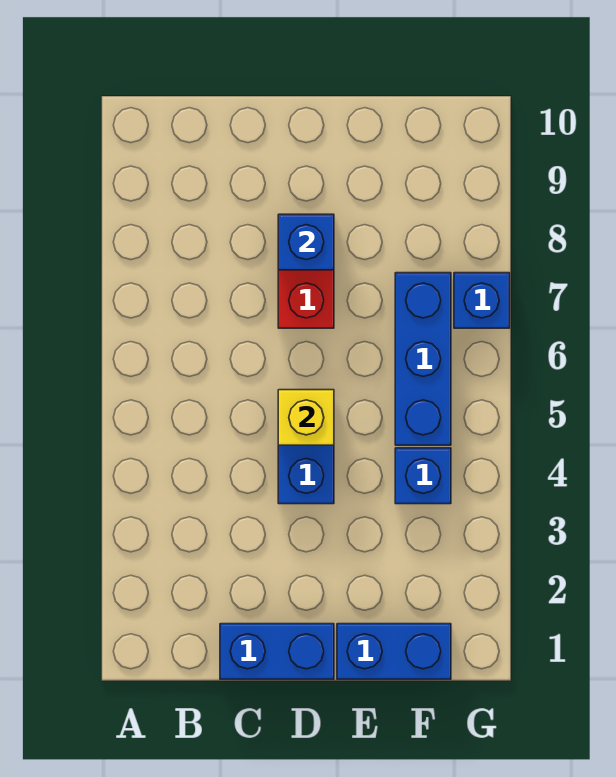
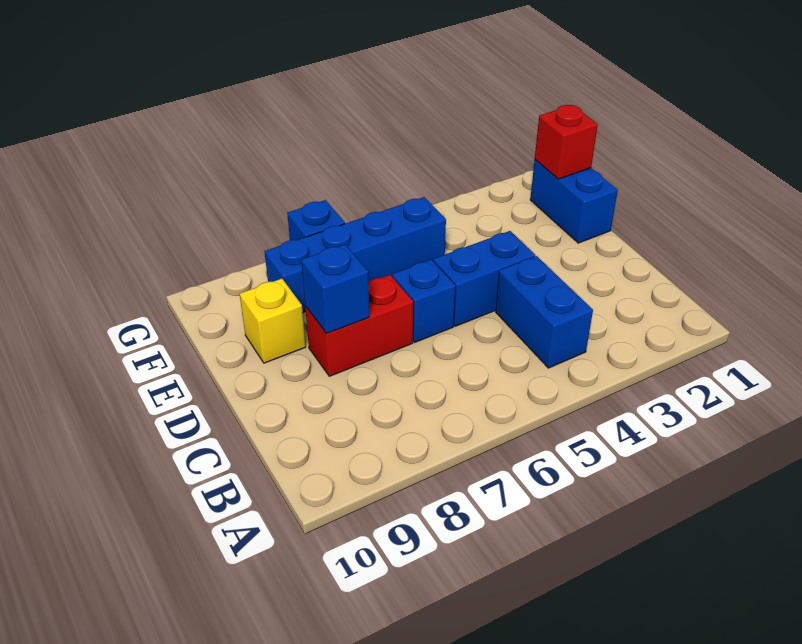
blue 1x2 brick [220,624,334,679] -> blue 1x2 brick moved to [496,256,593,368]
yellow 1x1 brick [278,390,334,445] -> yellow 1x1 brick moved to [240,279,306,363]
none -> red 1x1 brick [535,105,598,179]
blue 1x1 brick [395,448,451,504] -> blue 1x1 brick moved to [392,260,455,342]
blue 1x3 brick [395,273,451,445] -> blue 1x4 brick [265,197,446,313]

